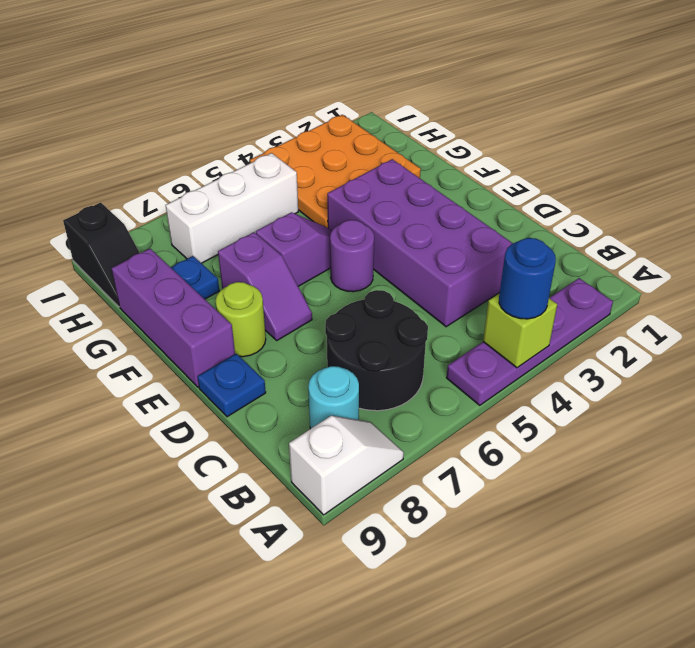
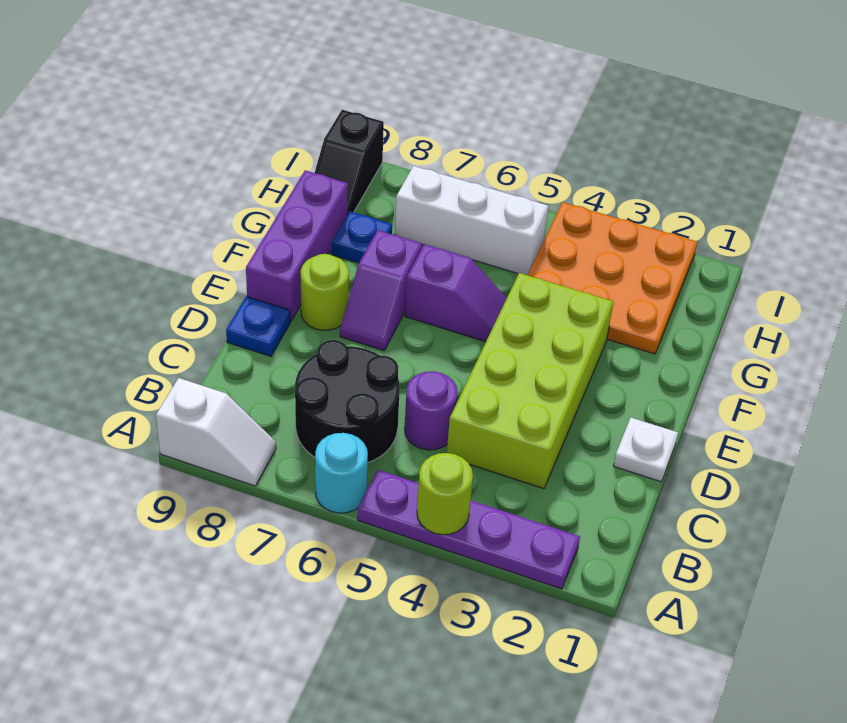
lime 1x1 brick [483,294,557,368] -> lime 1x1 round brick [417,453,473,535]
blue 1x1 round brick [499,238,556,319] -> none
cyan 1x1 round brick [308,366,359,429] -> cyan 1x1 round brick moved to [315,433,368,513]
purple 2x4 brick [327,159,513,327] -> lime 2x4 brick [447,273,613,489]
none -> white 1x1 plate [614,417,678,482]
purple 1x1 round brick [330,220,374,292] -> purple 1x1 round brick moved to [405,371,458,450]

